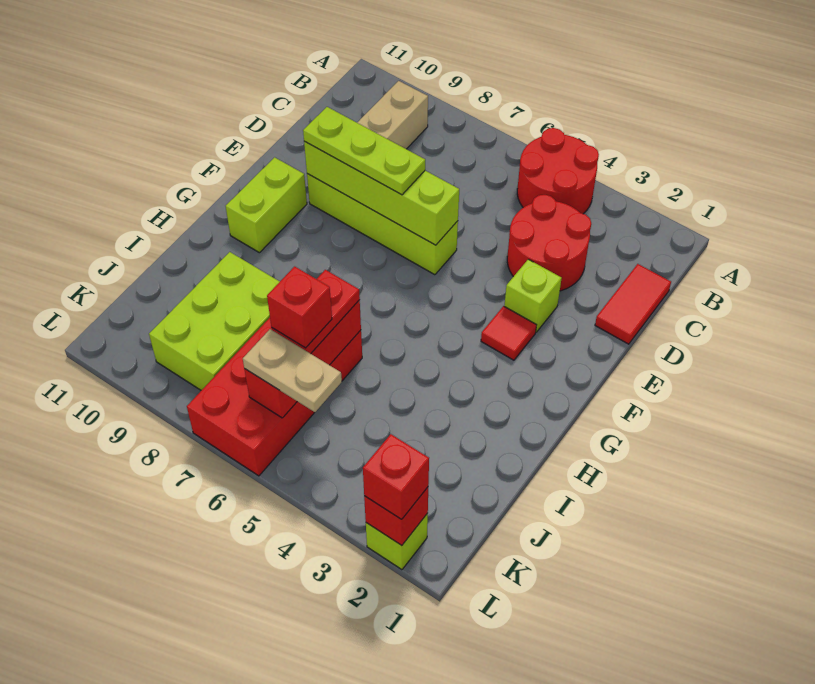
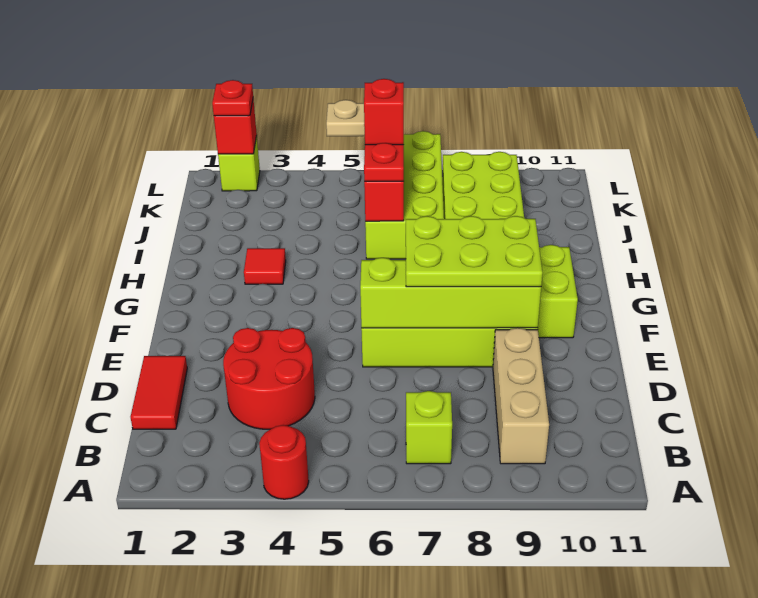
red 2x2 round brick [517,128,599,214] -> red 1x1 round brick [259,425,309,499]
lime 1x1 brick [504,259,562,332] -> lime 1x1 brick moved to [406,391,452,464]
lime 1x3 plate [303,107,425,195] -> lime 2x3 plate [406,216,543,287]
red 1x1 tile [481,306,536,360] -> red 1x1 tile moved to [244,248,286,284]
red 2x4 brick [187,318,362,476] -> lime 2x4 brick [365,131,444,259]
red 1x1 brick [363,434,429,519] -> red 1x1 plate [212,80,253,116]

